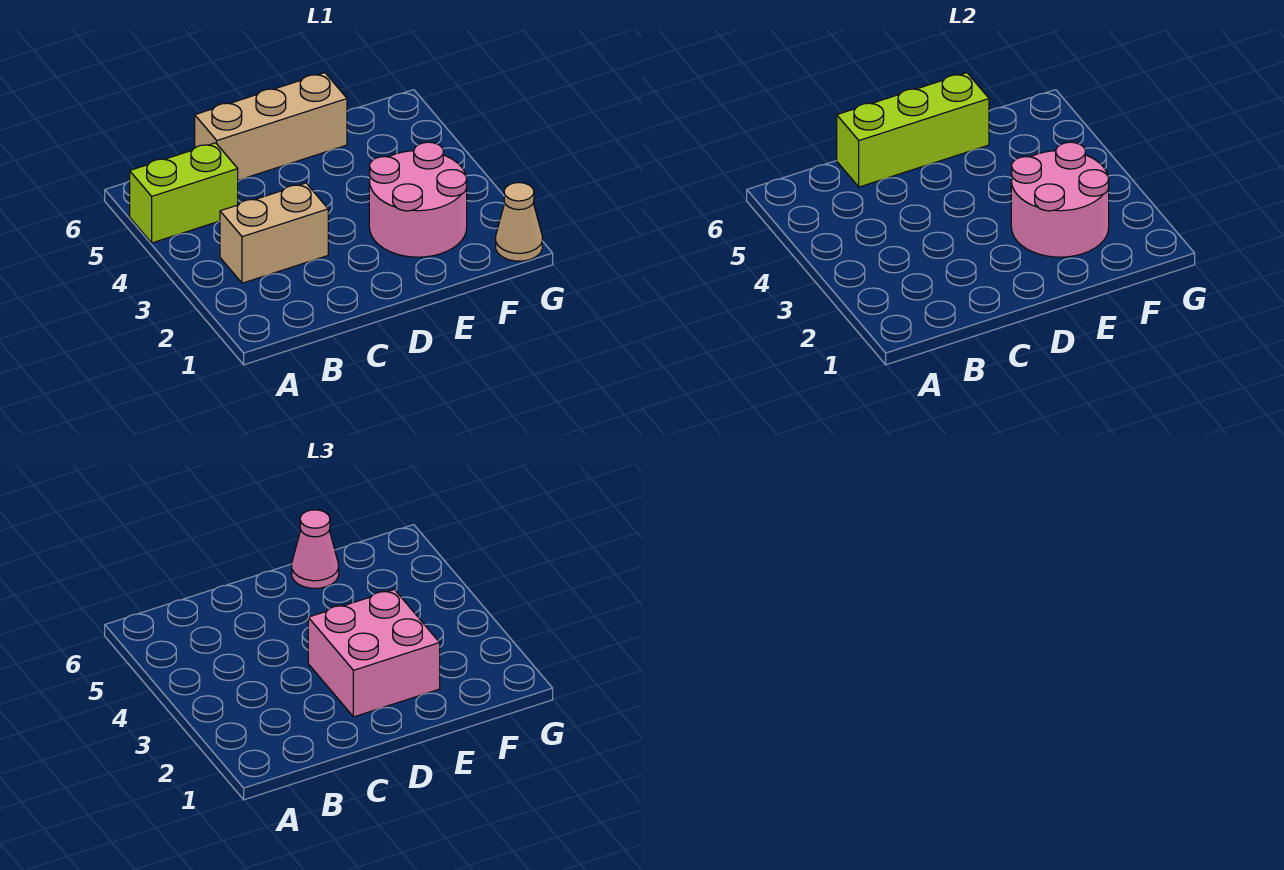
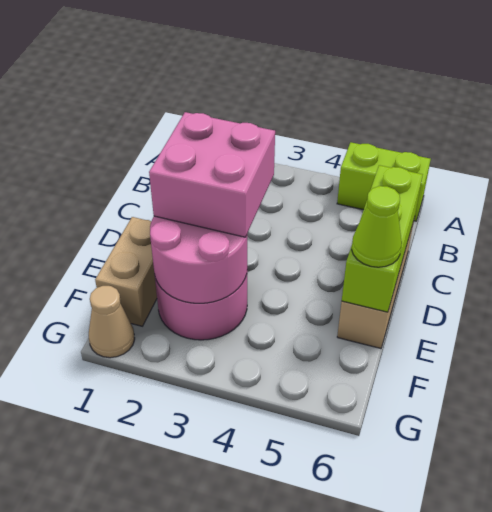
lime 1x2 brick [130,143,238,243] -> lime 1x2 brick turned to [337,142,431,221]
tan 1x2 brick [220,183,328,283] -> tan 1x2 brick moved to [95,217,157,326]
pink 1x1 cone [292,510,339,588] -> lime 1x1 cone [352,186,402,267]

